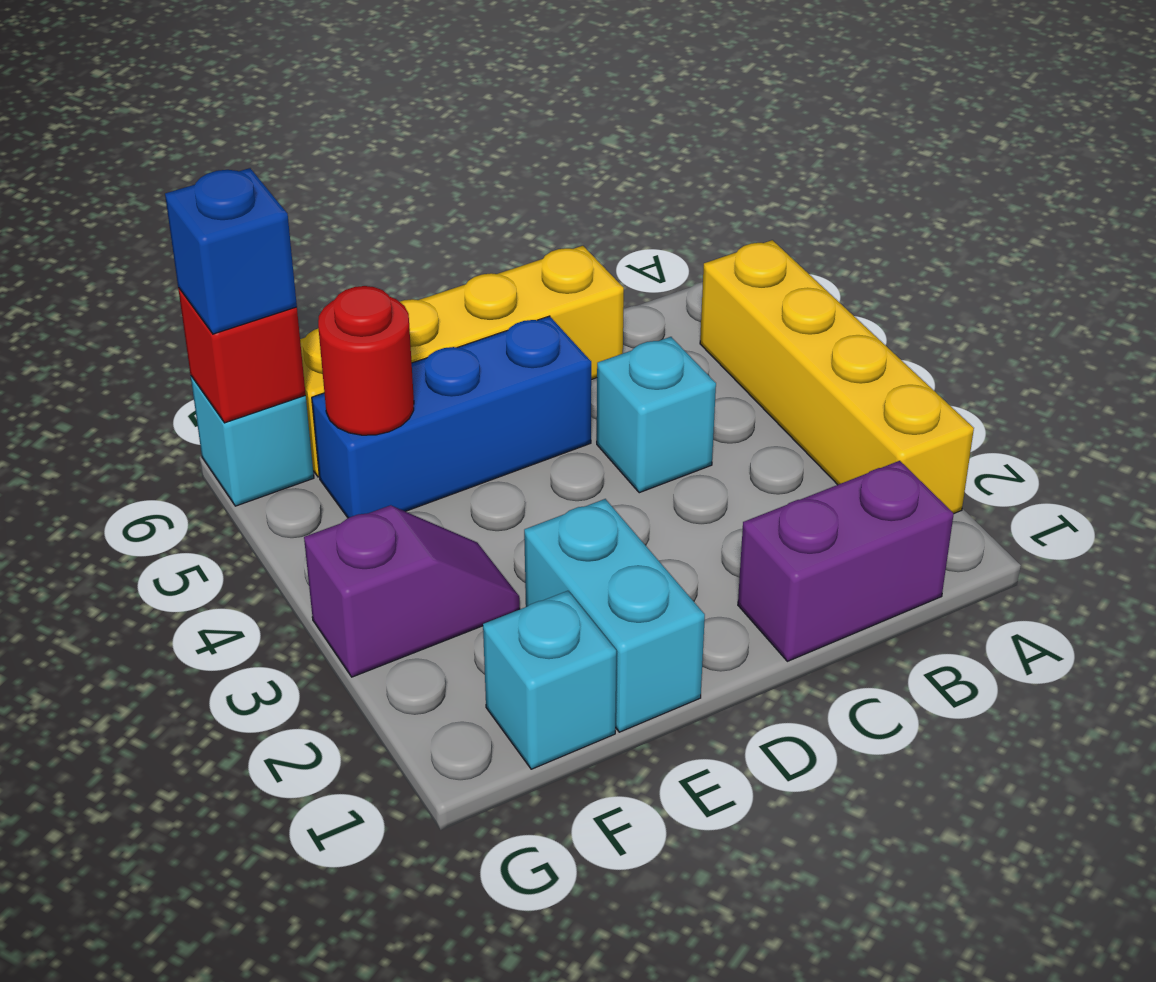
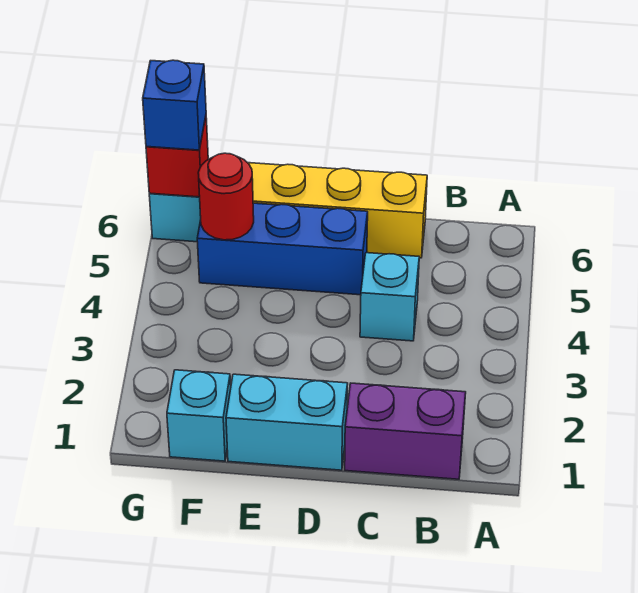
yellow 1x4 brick [700,240,974,513] -> none
cyan 1x2 brick [524,499,705,732] -> cyan 1x2 brick turned to [226,374,348,470]
purple 1x2 slope [304,505,520,677] -> none

